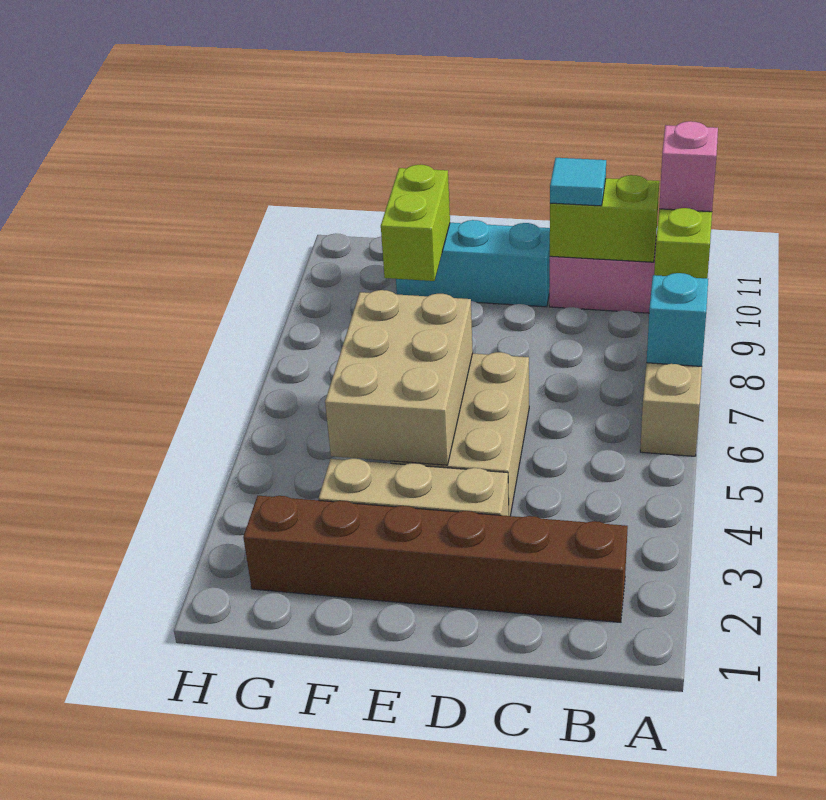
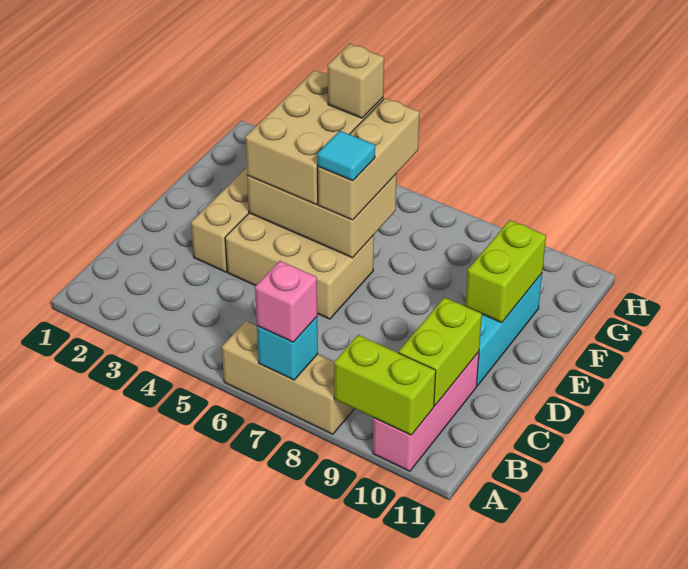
pink 1x1 brick [659,121,718,212] -> pink 1x1 brick moved to [255,261,317,342]
brown 1x6 brick [243,496,628,622] -> none
cyan 1x1 tile [550,158,606,206] -> cyan 1x1 tile moved to [317,131,375,181]
none -> tan 2x3 brick [245,70,383,204]
none -> tan 1x3 brick [318,98,420,220]
lime 1x2 brick [381,165,450,281] -> lime 1x2 brick turned to [465,220,546,323]
none -> tan 1x1 brick [328,44,384,118]

